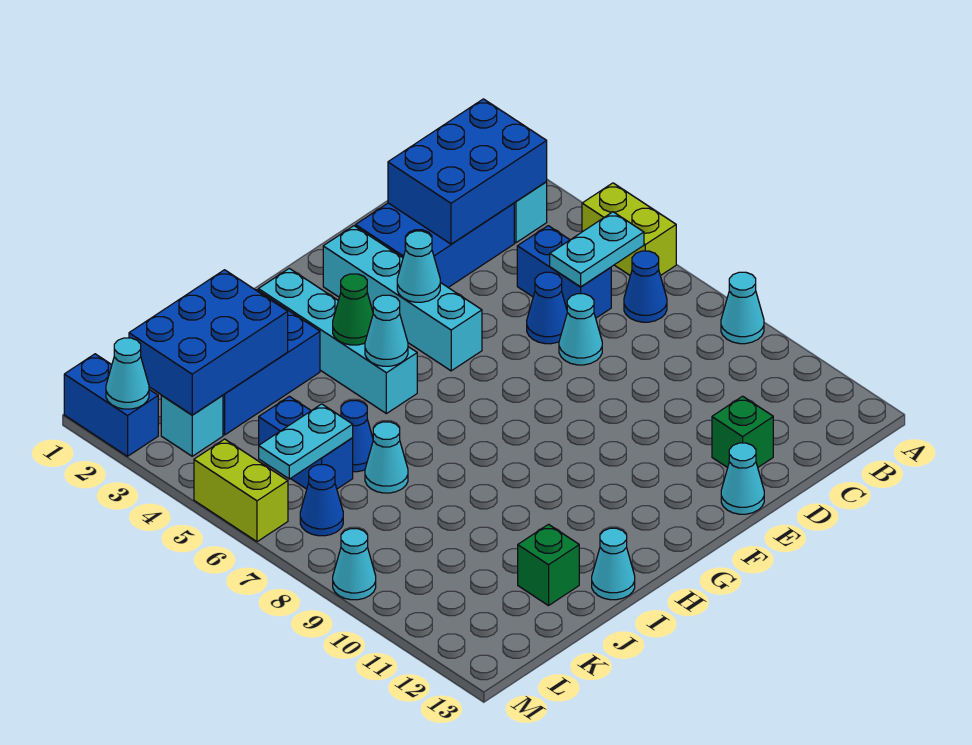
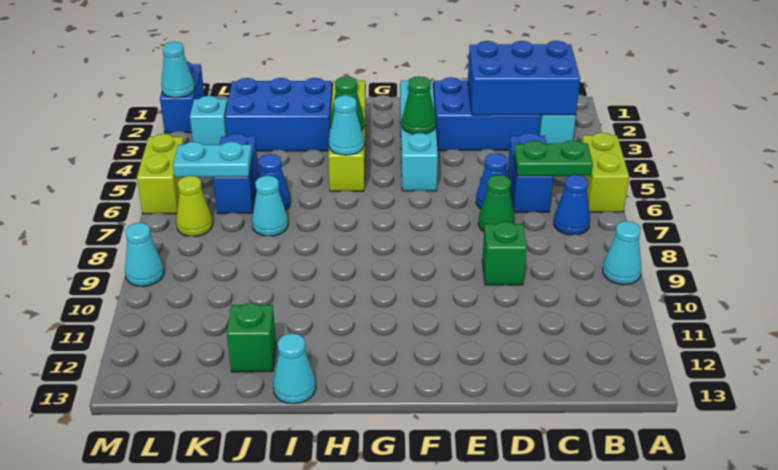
cyan 1x2 plate [550,212,644,287] -> green 1x2 plate [514,140,593,176]
cyan 1x1 cone [559,294,602,365] -> green 1x1 cone [478,175,515,232]
green 1x1 brick [712,396,773,468] -> green 1x1 brick moved to [482,222,527,285]
cyan 1x1 cone [721,443,764,514] -> none
cyan 1x1 cone [397,231,440,302] -> green 1x1 cone [402,76,436,134]
cyan 1x4 brick [258,268,417,414] -> lime 1x4 brick [328,80,366,191]
blue 2x3 brick [129,270,288,415] -> none
blue 1x1 cone [300,465,343,536] -> lime 1x1 cone [176,176,213,236]

